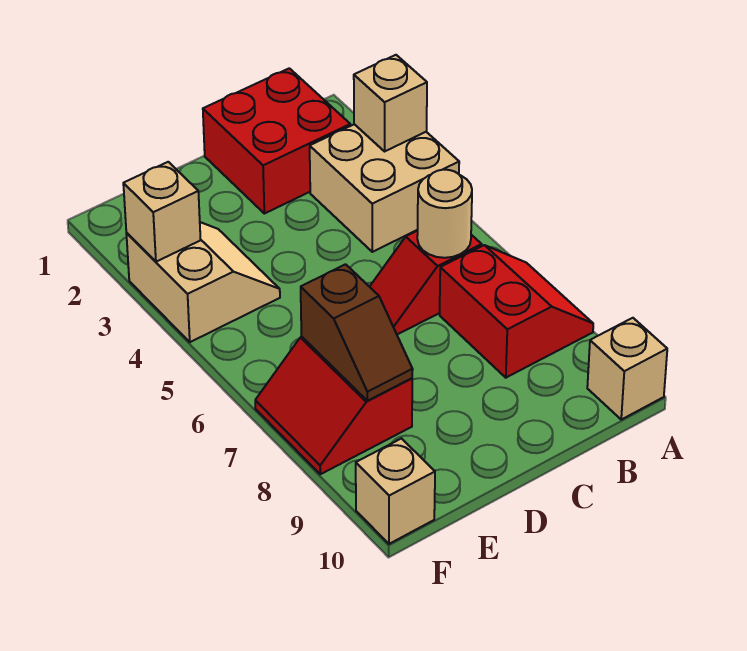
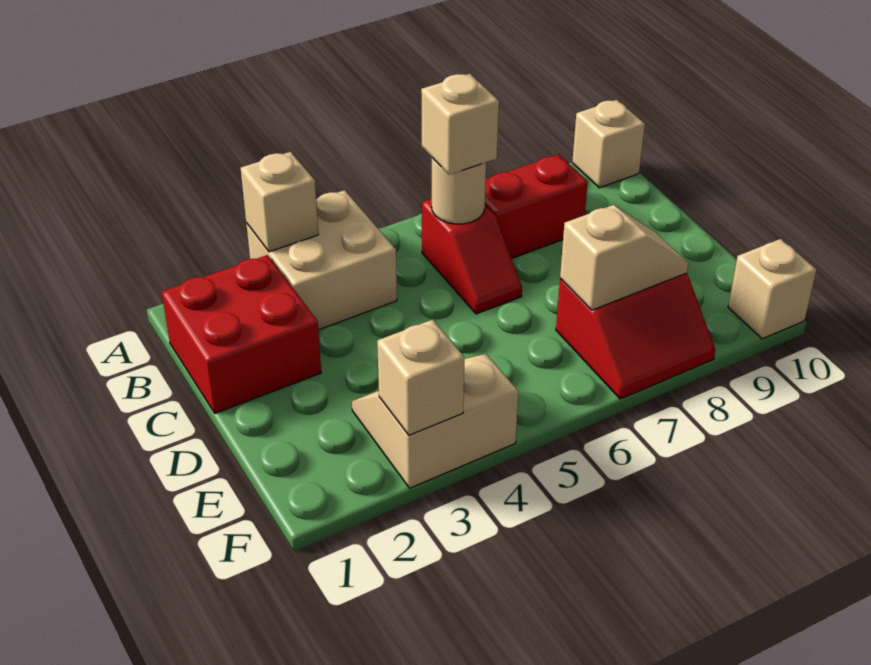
none -> tan 1x1 brick [421,74,499,175]
brown 1x2 slope [301,264,413,401] -> tan 1x2 slope [560,205,688,310]

